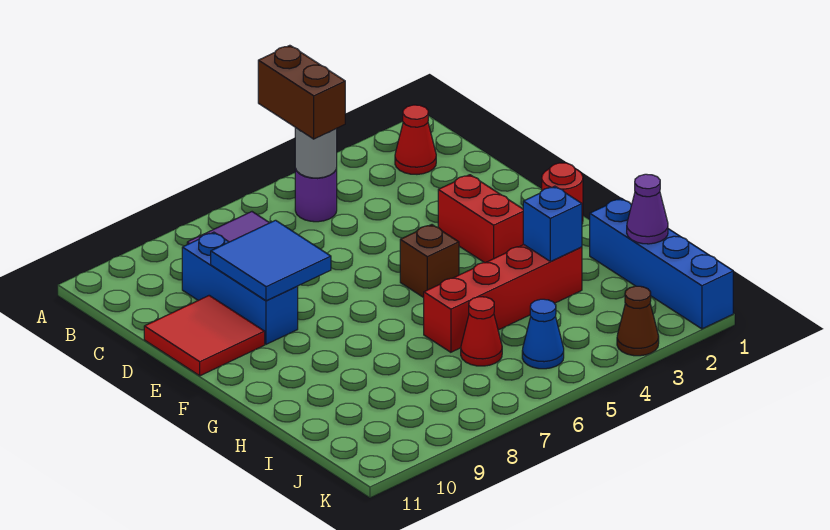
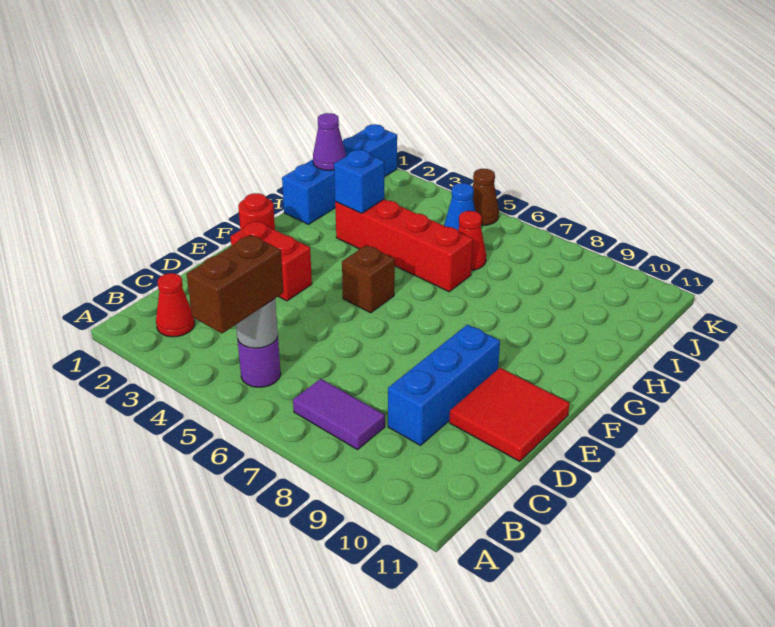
blue 2x2 tile [211,220,331,301] -> none
red 1x2 brick [438,175,524,263] -> red 1x2 brick turned to [230,221,312,301]
brown 1x1 cone [617,286,659,356] -> brown 1x1 cone moved to [473,169,499,225]

